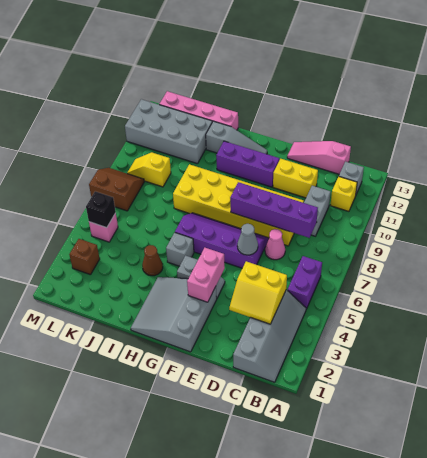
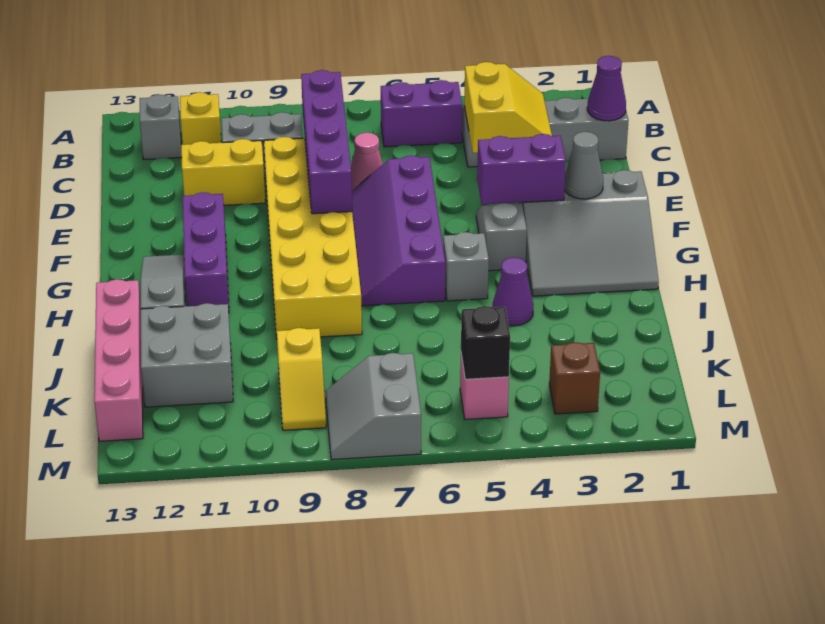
none -> purple 1x1 cone [587,56,626,121]
pink 1x3 slope [287,141,351,174] -> none
yellow 1x2 brick [273,159,318,198] -> yellow 1x2 brick turned to [181,139,265,205]
grey 1x1 cone [237,224,258,255] -> grey 1x1 cone moved to [564,132,603,199]
pink 1x2 brick [187,248,225,302] -> purple 1x2 brick [477,134,566,205]
brown 1x1 cone [142,245,163,276] -> purple 1x1 cone [492,257,534,326]
grey 2x4 brick [125,99,212,164] -> grey 2x2 brick [141,303,233,407]
brown 2x2 slope [89,168,144,211] -> grey 2x2 slope [325,353,421,460]

